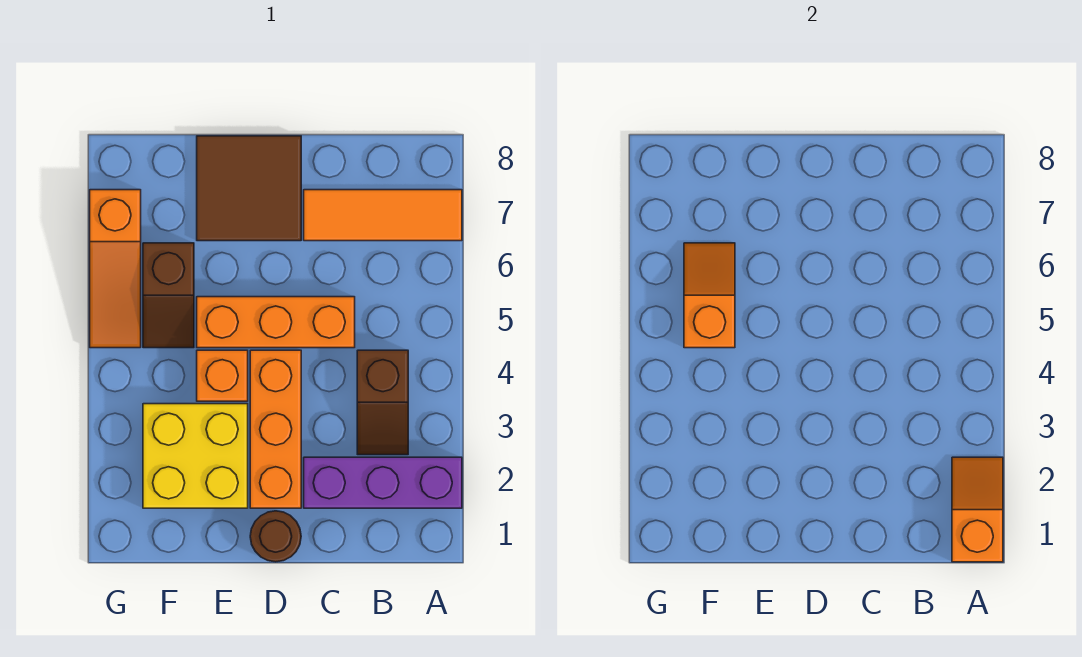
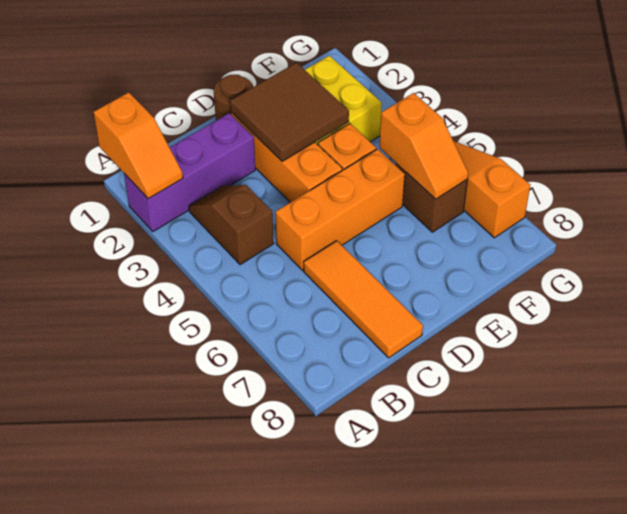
orange 1x3 tile [304,190,462,241] -> orange 1x3 tile turned to [304,241,423,358]
brown 2x2 tile [197,136,301,241] -> brown 2x2 tile moved to [230,63,349,161]

